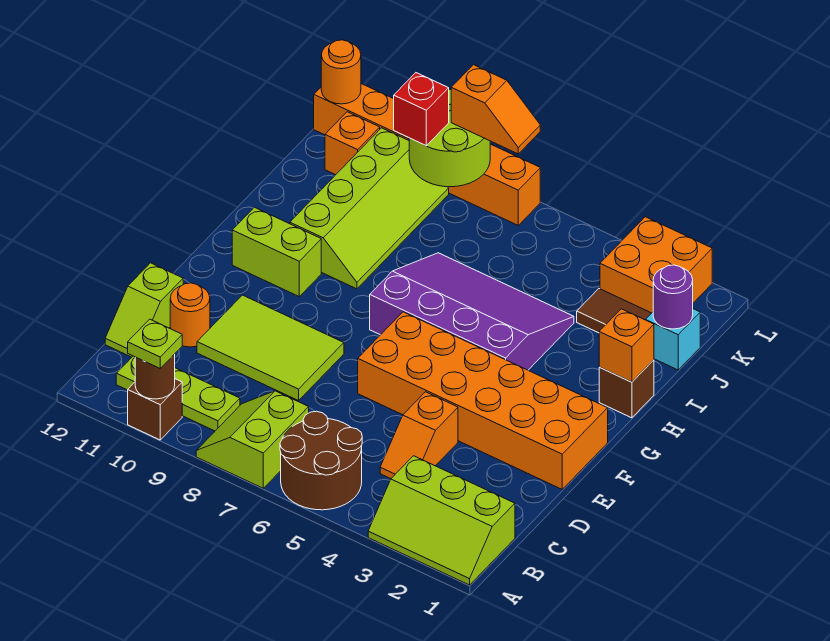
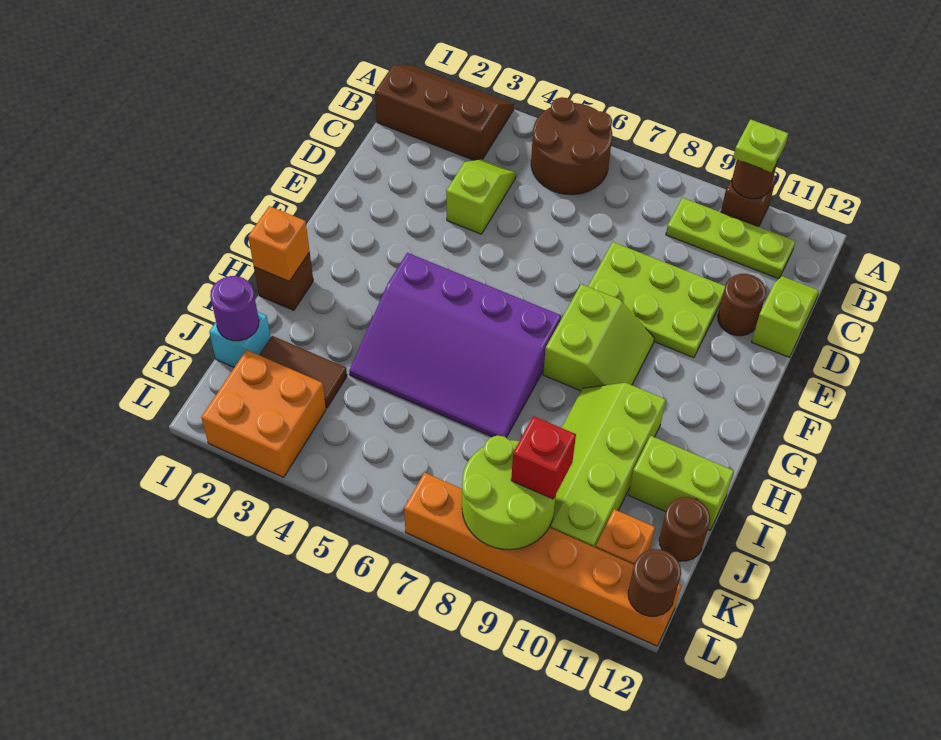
lime 2x3 slope [368,456,515,585] -> brown 2x3 slope [375,65,514,160]
lime 2x2 slope [196,391,309,488] -> lime 2x2 slope moved to [543,284,654,391]
orange 1x2 slope [380,392,458,479] -> lime 1x2 slope [446,159,516,234]
lime 2x3 tile [197,295,344,401] -> lime 2x3 plate [588,242,725,358]
orange 1x1 round brick [170,283,210,347] -> brown 1x1 round brick [718,274,766,336]
orange 2x6 brick [358,312,608,489] -> none
lime 1x2 brick [232,207,321,296] -> lime 1x2 brick moved to [628,436,734,530]
none -> brown 1x1 round brick [659,497,710,561]
orange 1x2 slope [451,65,540,154] -> none
orange 1x1 round brick [321,40,361,104] -> brown 1x1 round brick [628,549,681,616]

